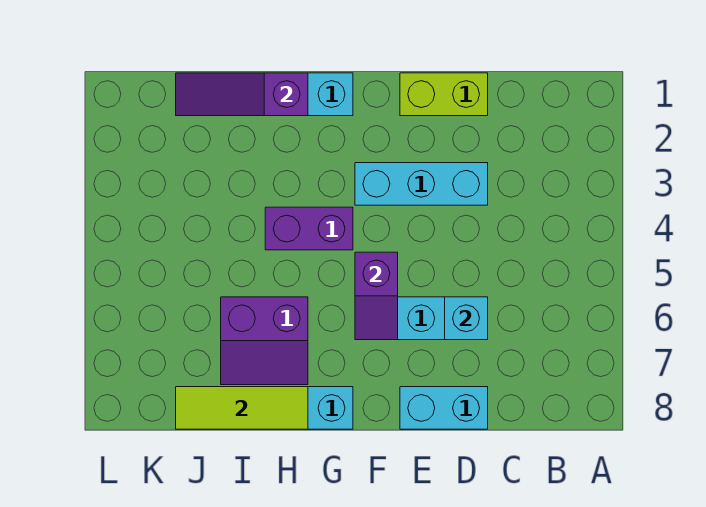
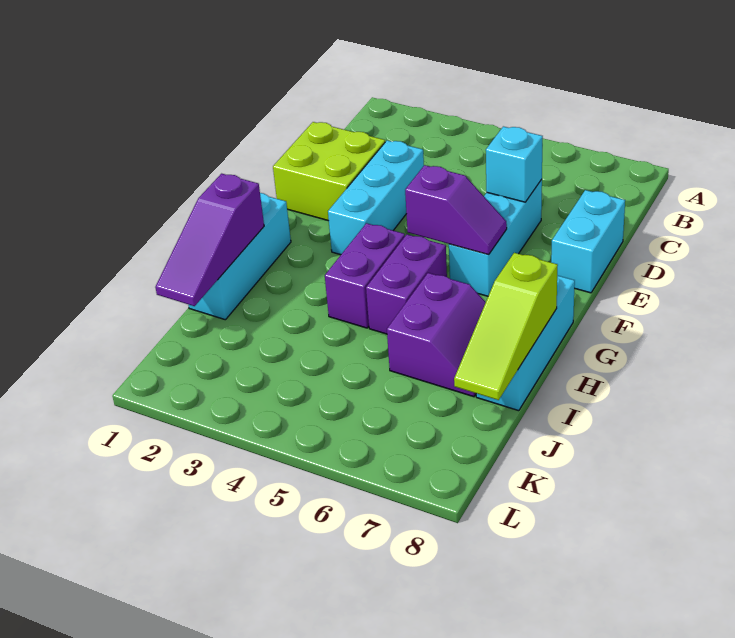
lime 1x2 brick [400,73,488,116] -> lime 2x2 brick [273,122,385,221]
none -> purple 1x2 brick [366,234,447,334]
lime 1x3 tile [176,387,308,429] -> lime 1x3 slope [454,253,558,400]

